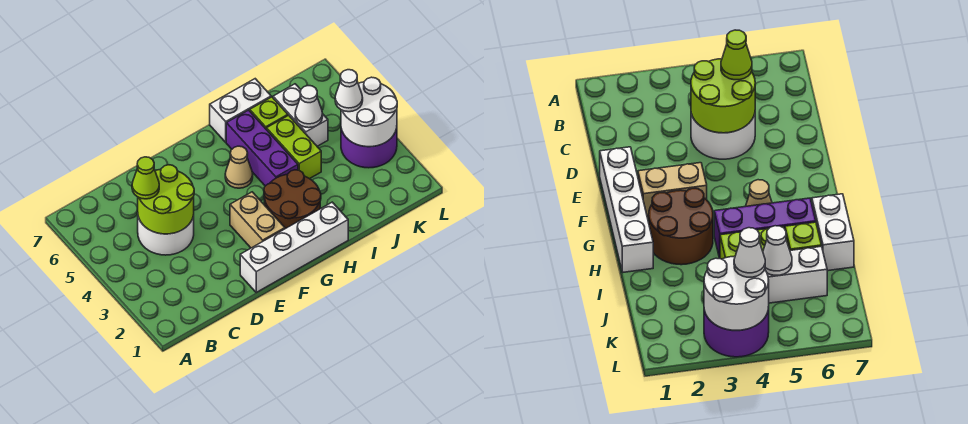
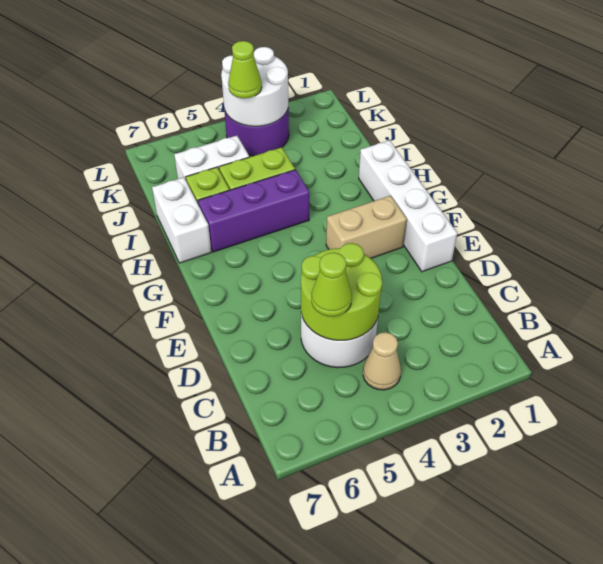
brown 2x2 round brick [264,170,321,229] -> none
tan 1x1 cone [225,146,253,188] -> tan 1x1 cone moved to [363,332,401,390]
white 1x1 cone [295,86,323,128] -> none
white 1x1 cone [335,70,363,112] -> lime 1x1 cone [228,41,262,98]

